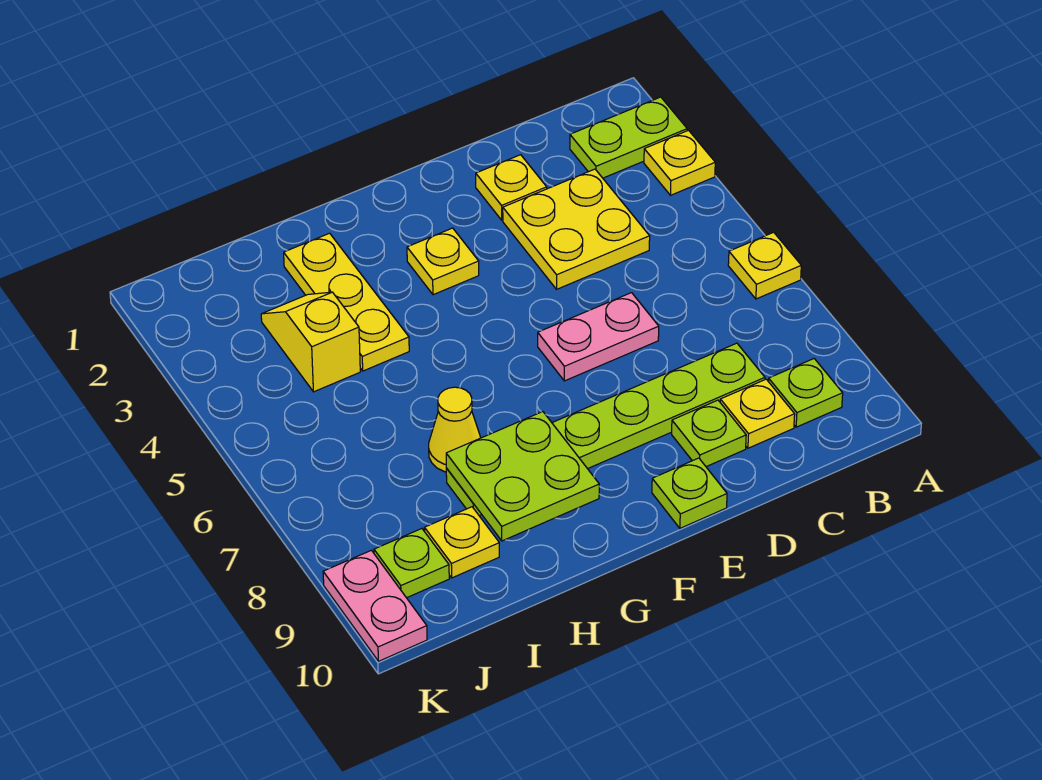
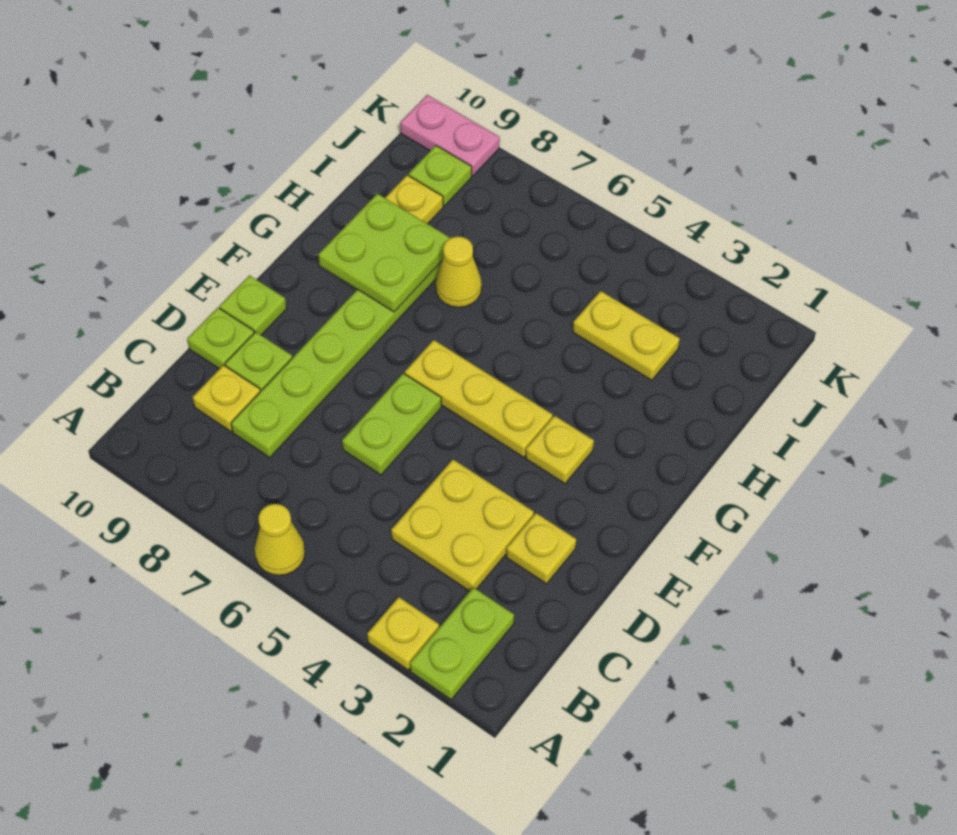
yellow 1x1 plate [728,232,801,299] -> yellow 1x1 cone [255,504,305,575]
lime 1x1 plate [769,359,843,427] -> lime 1x1 plate moved to [187,308,254,369]
pink 1x2 plate [538,293,659,381] -> lime 1x2 plate [342,373,441,475]
yellow 1x3 plate [284,233,409,371] -> yellow 1x3 plate moved to [405,340,552,457]
yellow 1x2 slope [261,292,360,392] -> yellow 1x2 plate [573,291,680,380]

